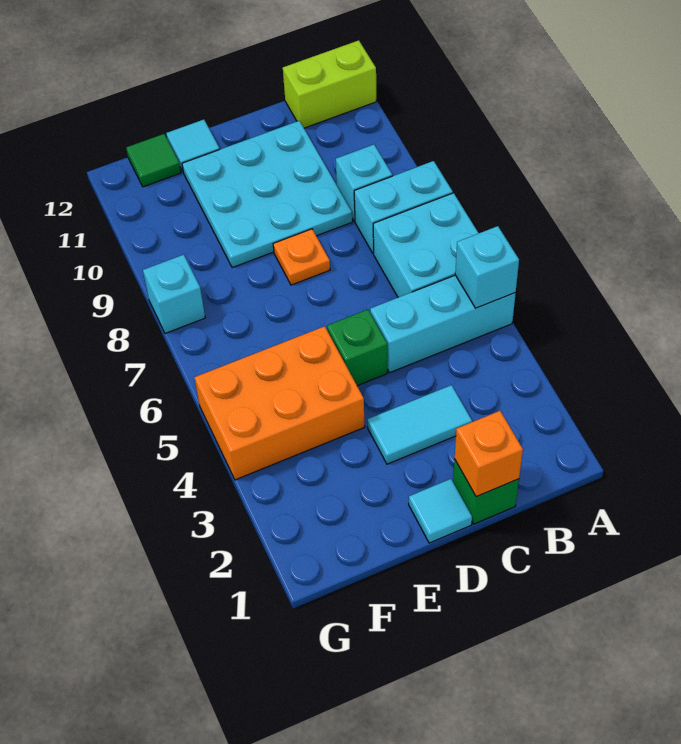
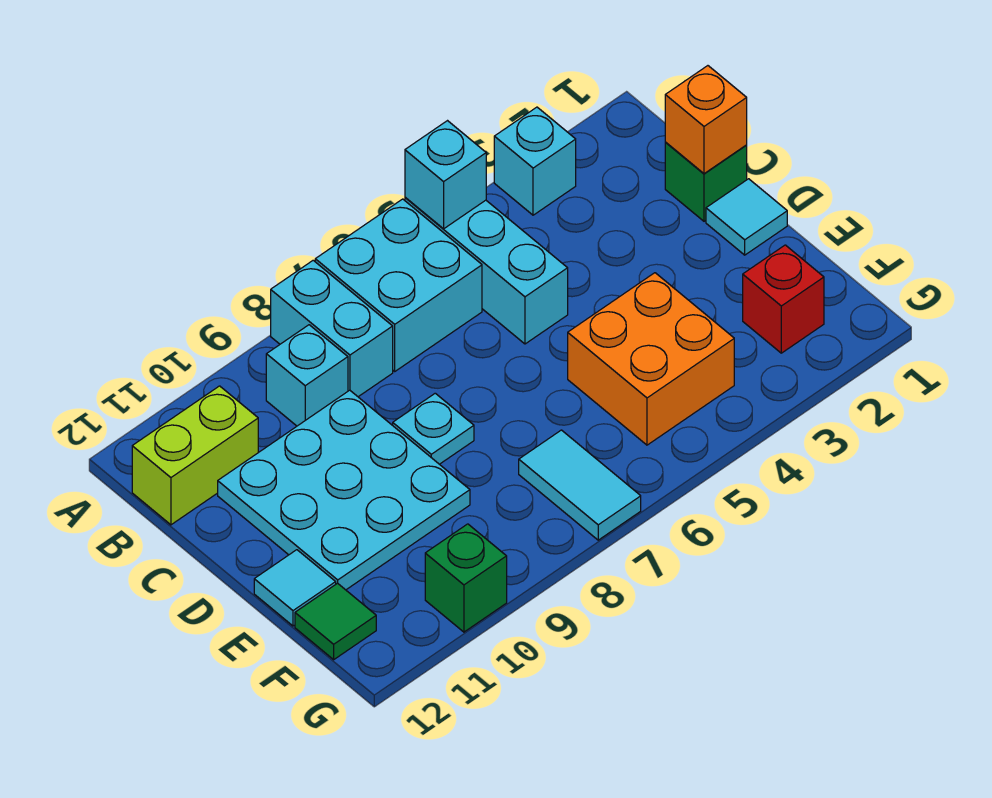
lime 1x2 brick [283,40,377,128] -> lime 1x2 brick turned to [132,386,258,525]
cyan 1x2 tile [367,385,472,464] -> cyan 1x2 tile moved to [519,430,641,540]
green 1x1 brick [327,309,387,386] -> green 1x1 brick moved to [425,524,507,632]
orange 1x1 plate [273,229,330,285] -> cyan 1x1 plate [393,393,474,464]
orange 2x3 brick [194,326,365,480] -> orange 2x2 brick [568,273,734,445]
none -> red 1x1 brick [743,245,824,353]
cyan 1x1 brick [143,255,205,333] -> cyan 1x1 brick moved to [494,107,576,215]

